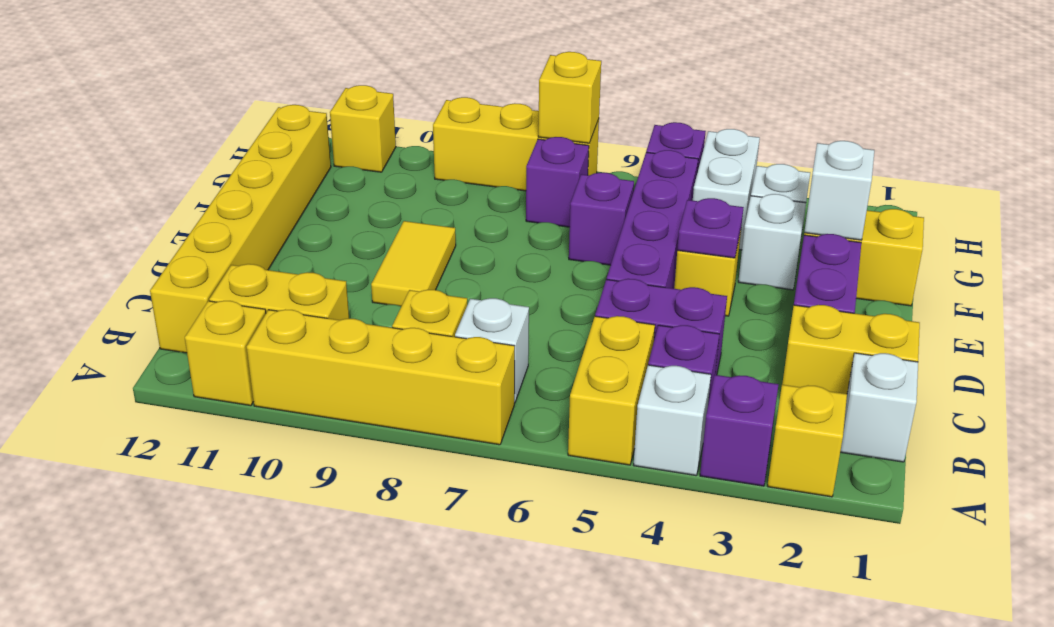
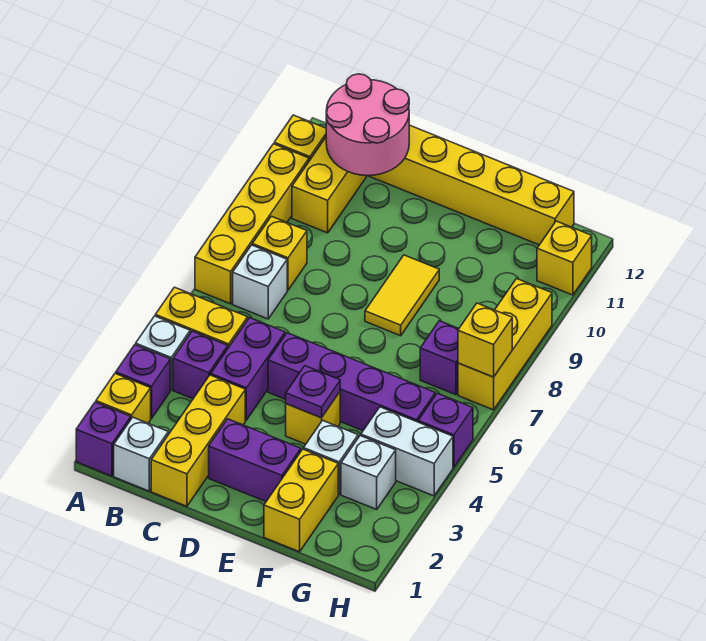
none -> pink 2x2 round brick [326,74,409,176]
yellow 1x2 brick [782,305,920,394] -> yellow 1x3 brick [151,375,245,506]
yellow 1x2 tile [371,221,456,306] -> yellow 1x2 tile turned to [365,255,439,336]
white 1x1 brick [804,141,874,240] -> none
purple 1x1 brick [569,172,634,265] -> purple 1x1 brick moved to [76,402,131,476]

